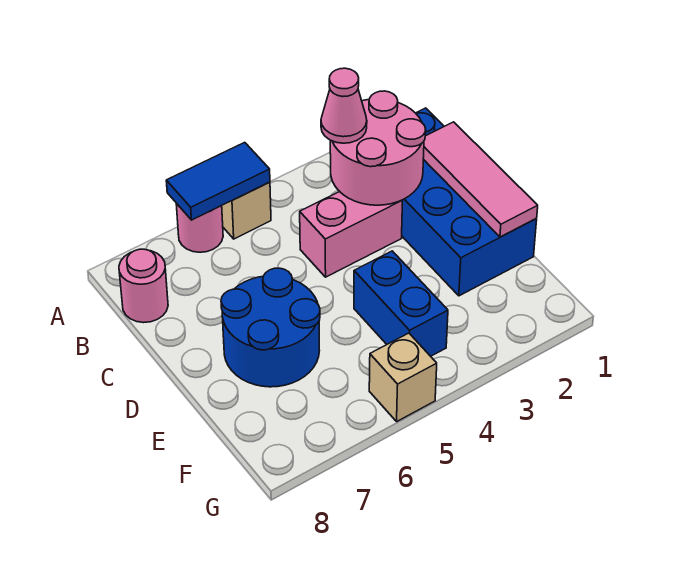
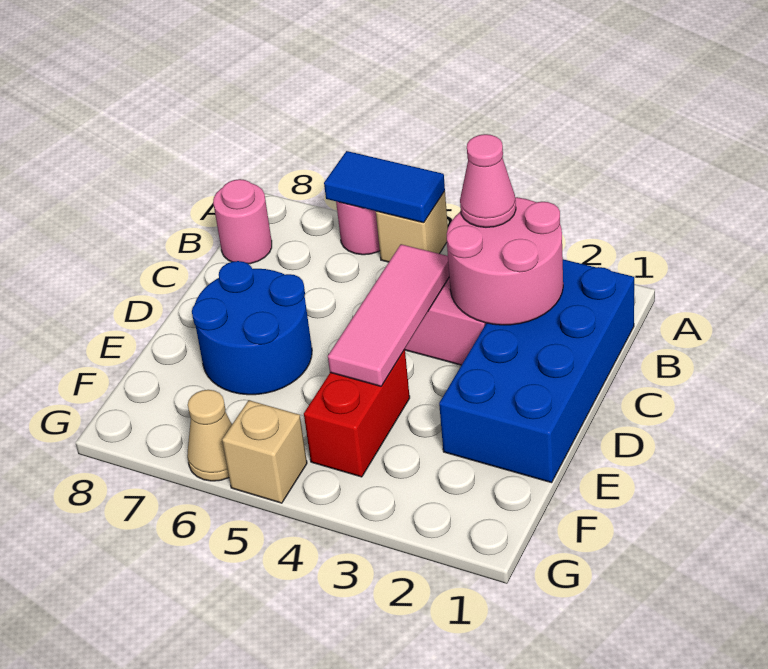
pink 1x3 tile [423,122,538,237] -> pink 1x3 tile moved to [328,244,449,386]
blue 1x2 brick [354,251,448,356] -> red 1x2 brick [304,350,410,477]
none -> tan 1x1 cone [187,390,232,481]

